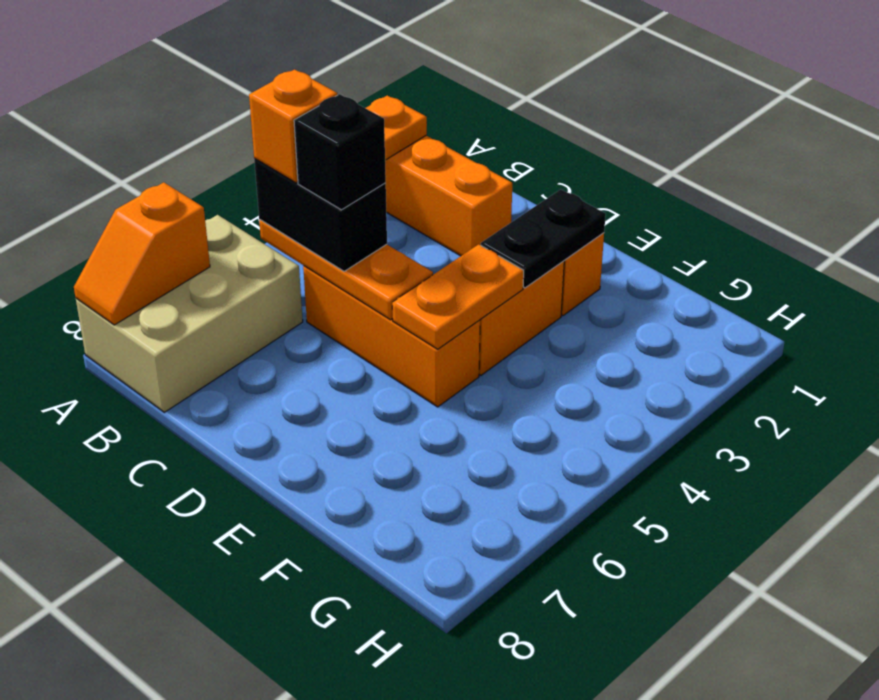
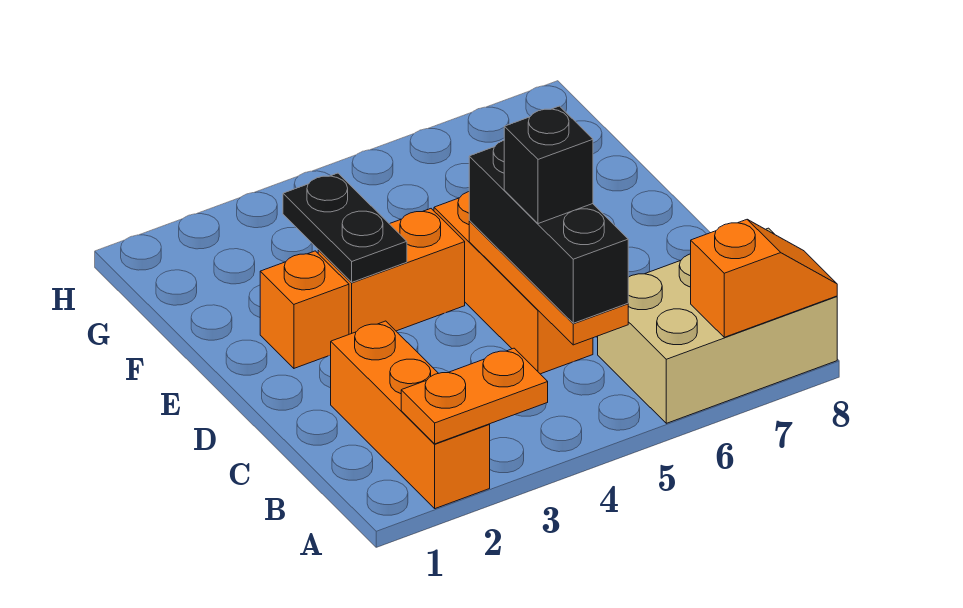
black 1x2 brick [254,159,387,271] -> black 1x3 brick [469,140,628,323]
orange 1x1 brick [249,69,338,183] -> none
black 1x2 plate [481,189,606,288] -> black 1x2 plate turned to [283,173,407,282]
orange 1x2 plate [392,244,524,349] -> none

